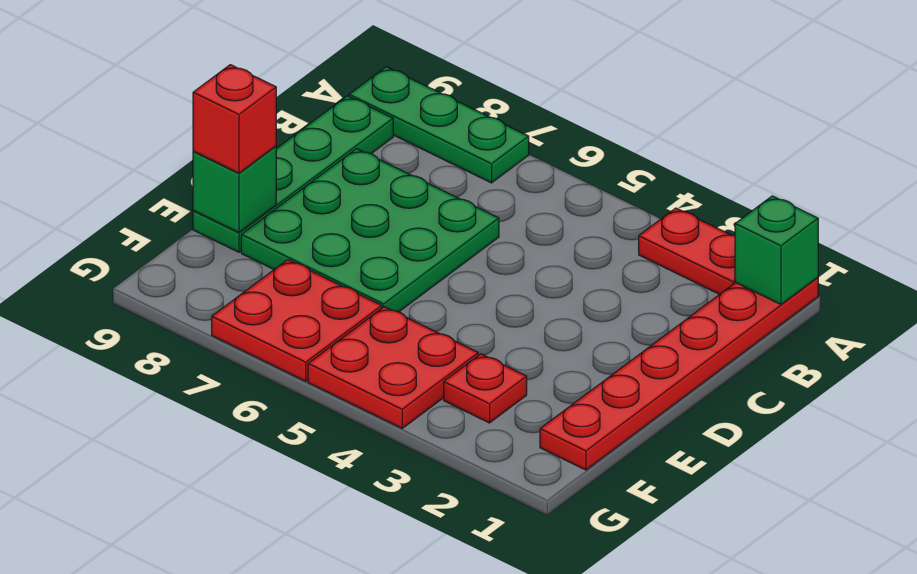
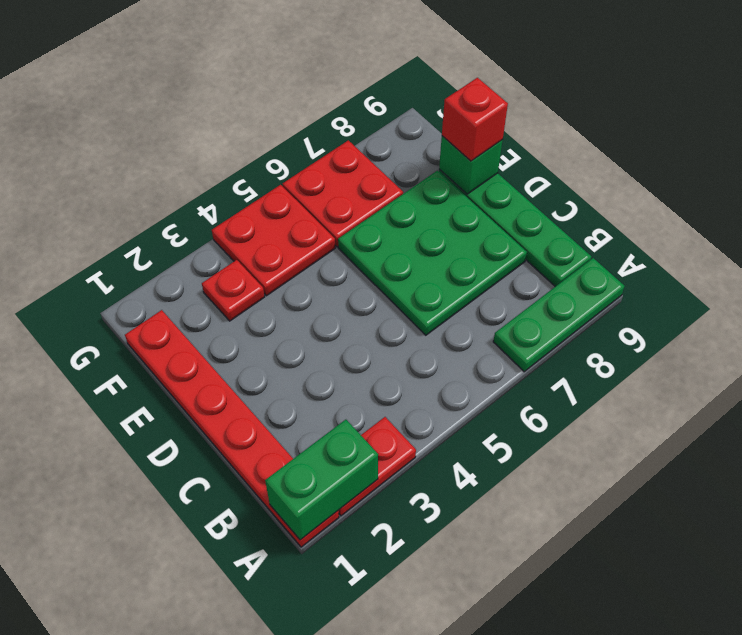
green 1x1 brick [735,196,818,304] -> green 1x2 brick [265,420,378,540]

